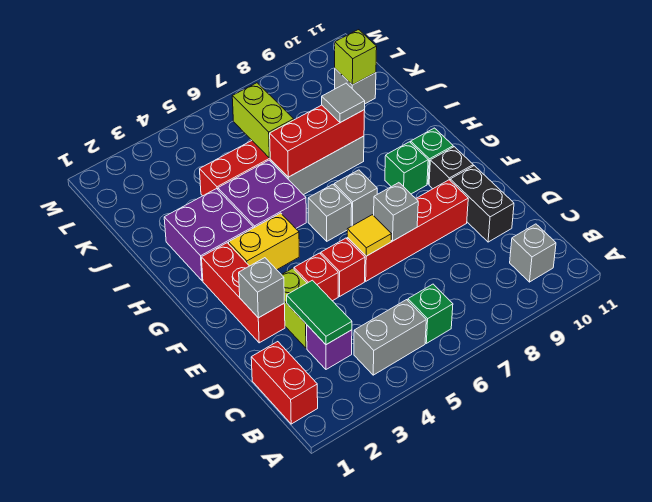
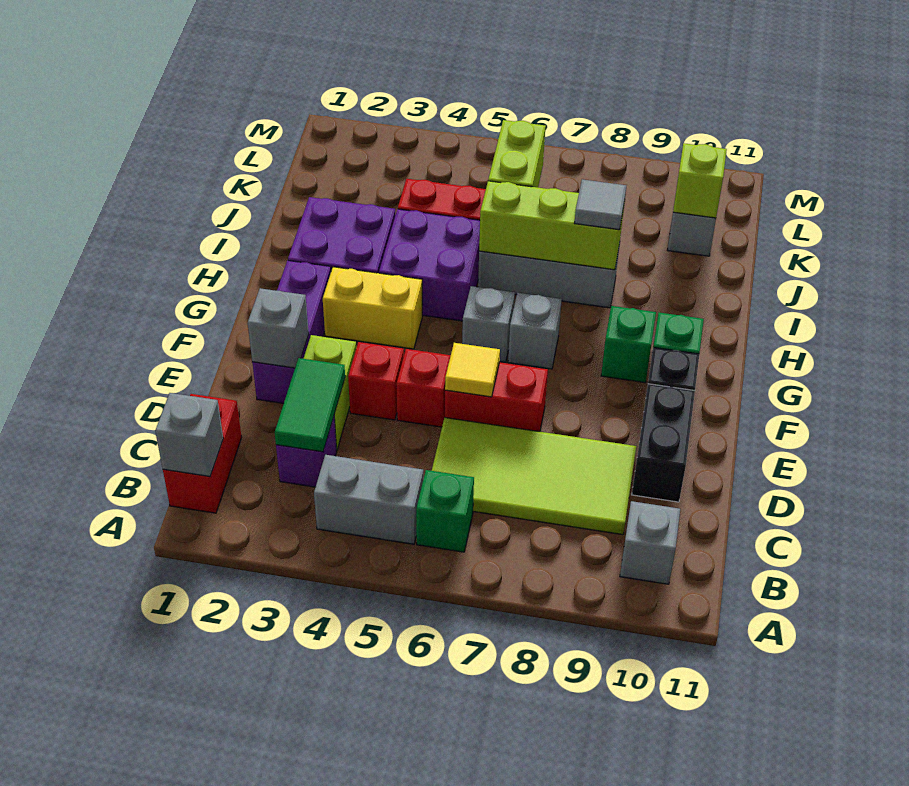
none -> lime 2x4 tile [432,418,636,535]
red 1x3 brick [202,243,285,343] -> purple 1x3 brick [252,260,331,403]
red 1x4 brick [347,180,468,281] -> red 1x2 brick [445,362,548,432]
grey 1x1 brick [373,183,418,241] -> grey 1x1 brick moved to [155,393,223,476]
red 1x3 brick [270,105,365,177] -> lime 1x3 brick [479,181,624,270]

